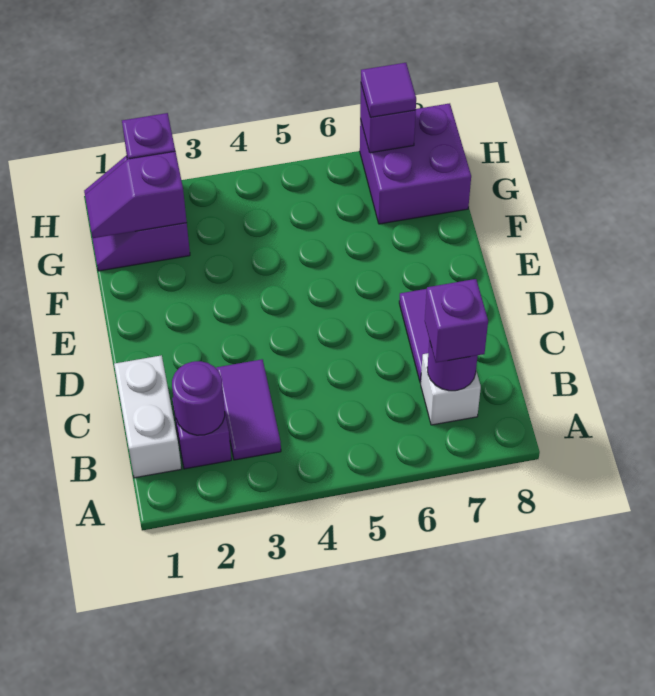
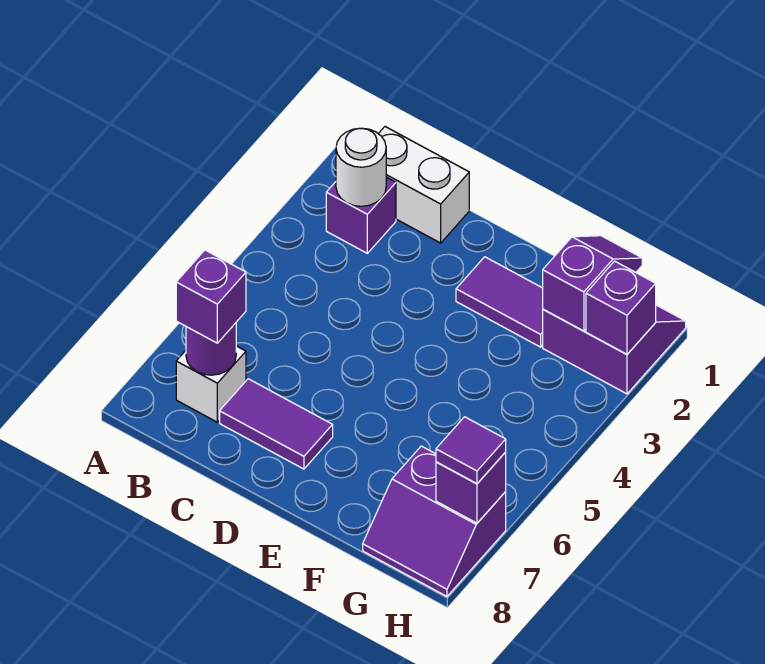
purple 1x1 round brick [172,361,225,435] -> white 1x1 round brick [336,128,386,206]
purple 1x2 tile [216,359,281,460] -> purple 1x2 tile moved to [456,257,543,347]
purple 2x2 brick [360,103,471,224] -> purple 2x2 slope [363,446,506,596]

